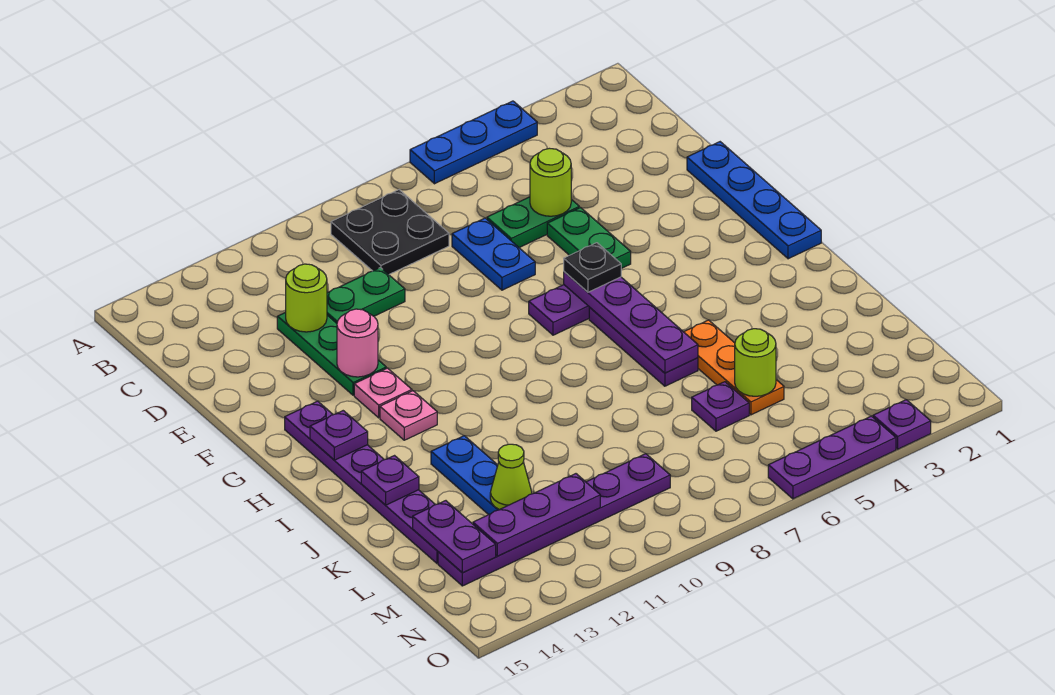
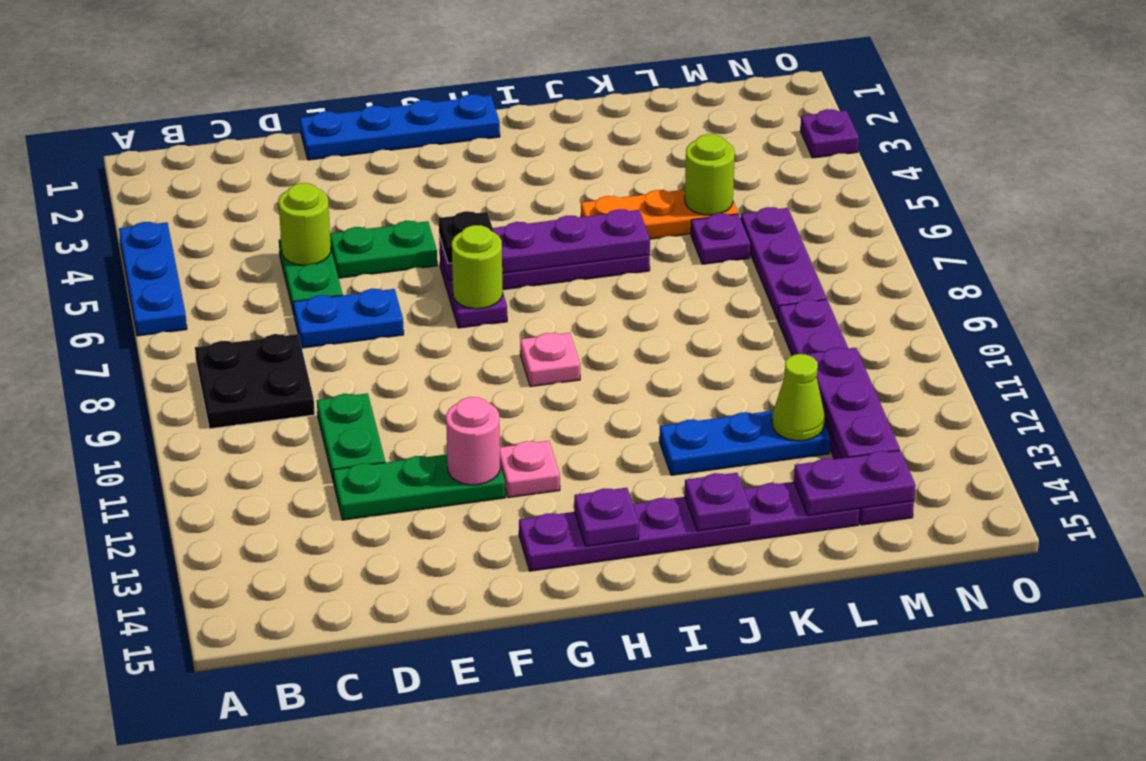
lime 1x1 round brick [286,264,327,332] -> lime 1x1 round brick moved to [452,225,503,309]
pink 1x1 plate [380,391,437,440] -> pink 1x1 plate moved to [520,333,580,387]
purple 1x3 plate [768,416,896,499] -> purple 1x3 plate moved to [741,207,827,320]

